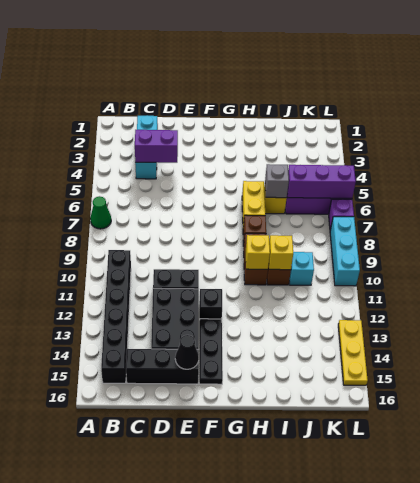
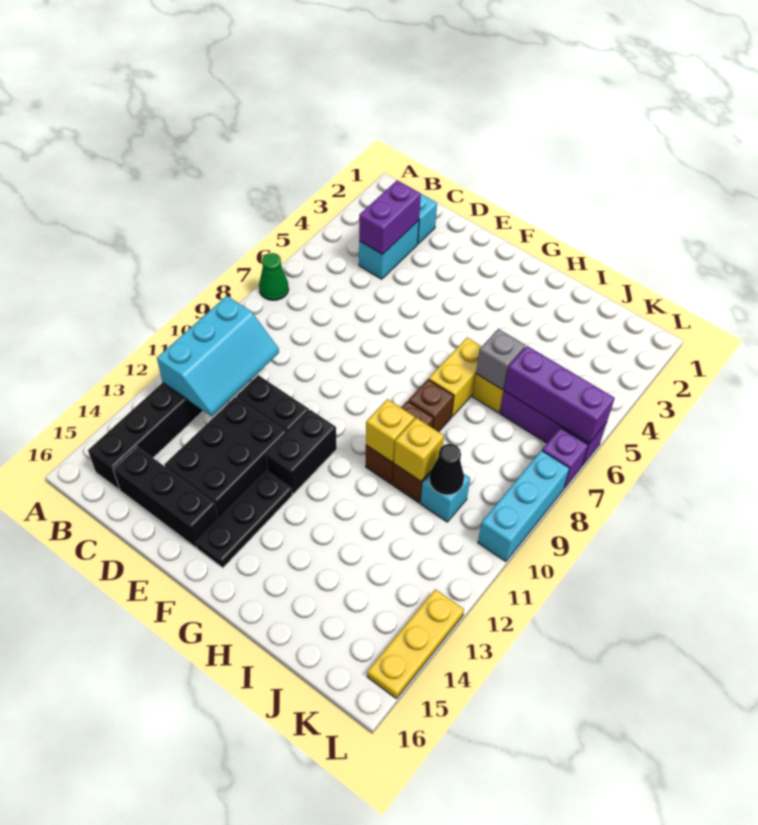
none -> cyan 2x3 slope [157,296,279,416]
purple 1x2 brick [135,130,178,163] -> purple 1x2 brick turned to [359,180,421,255]
black 1x1 cone [175,335,199,369] -> black 1x1 cone moved to [429,444,464,495]
black 1x1 brick [199,289,222,320] -> black 1x2 brick [266,410,337,494]

